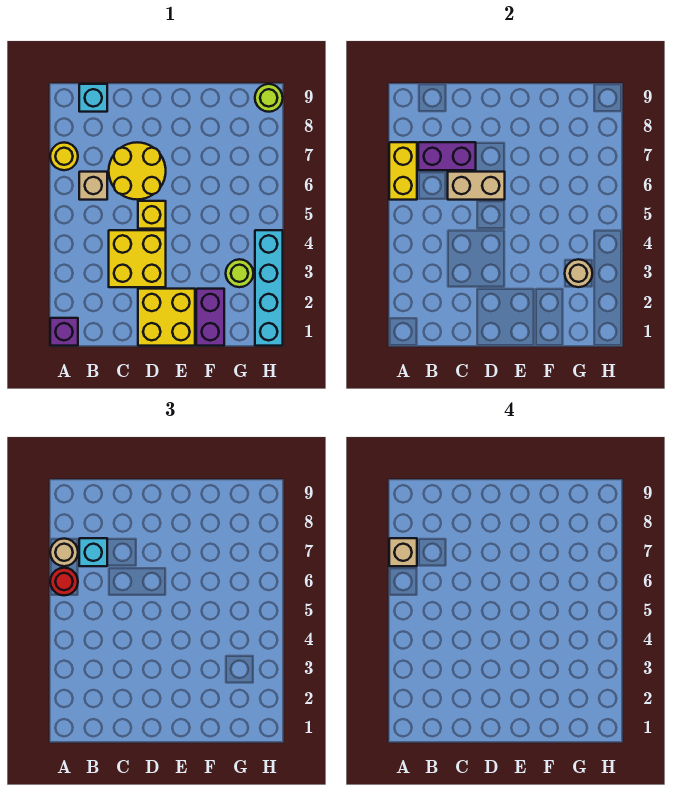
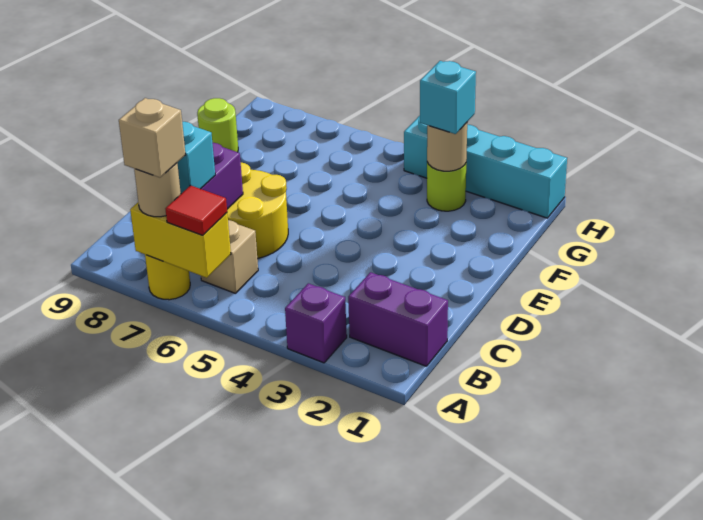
purple 1x1 brick [50,318,78,346] -> purple 1x1 brick moved to [285,283,347,363]
red 1x1 round brick [50,568,78,595] -> red 1x1 tile [166,186,227,235]
cyan 1x1 brick [79,84,107,112] -> cyan 1x1 brick moved to [420,61,476,134]
yellow 2x2 brick [109,230,166,287] -> none
tan 1x2 brick [448,172,505,200] -> none
yellow 2x2 brick [138,289,195,346] -> none
yellow 1x1 brick [138,201,166,229] -> none
purple 1x2 brick [196,289,224,346] -> purple 1x2 brick moved to [348,272,448,366]
lime 1x1 round brick [255,84,283,112] -> lime 1x1 round brick moved to [197,98,238,152]

